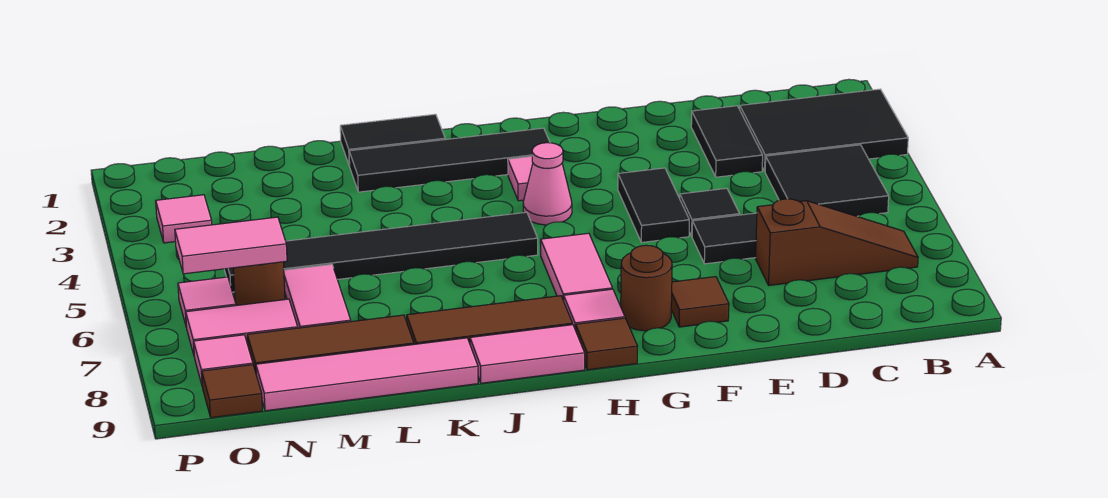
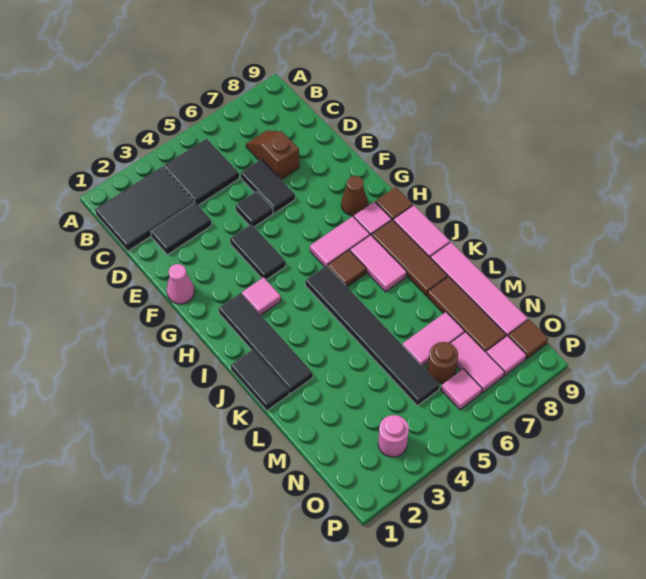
black 2x3 tile [740,89,908,171] -> black 2x3 tile turned to [95,167,194,251]
brown 1x3 slope [756,199,918,285] -> brown 1x2 slope [246,131,299,180]
black 1x2 tile [618,168,689,242] -> black 1x2 tile turned to [230,224,286,280]
brown 1x1 tile [671,277,729,327] -> brown 1x1 tile moved to [328,250,366,287]
brown 1x1 round brick [621,245,672,331] -> brown 1x1 cone [341,176,368,216]
pink 1x1 cone [523,143,572,225] -> pink 1x1 cone moved to [167,264,194,304]
pink 1x2 tile [175,217,287,274] -> pink 1x2 tile moved to [350,235,407,292]
pink 1x1 tile [156,195,212,243] -> pink 1x1 round brick [378,415,409,457]

